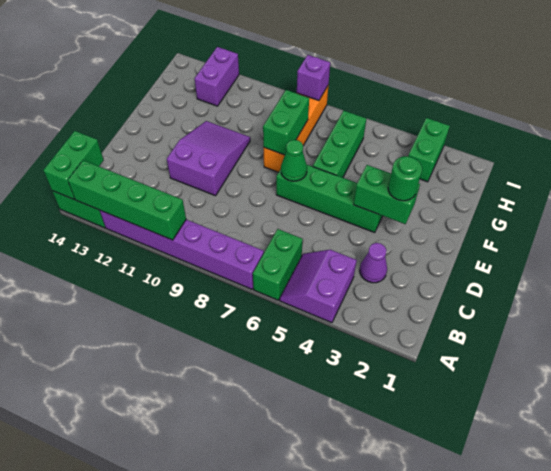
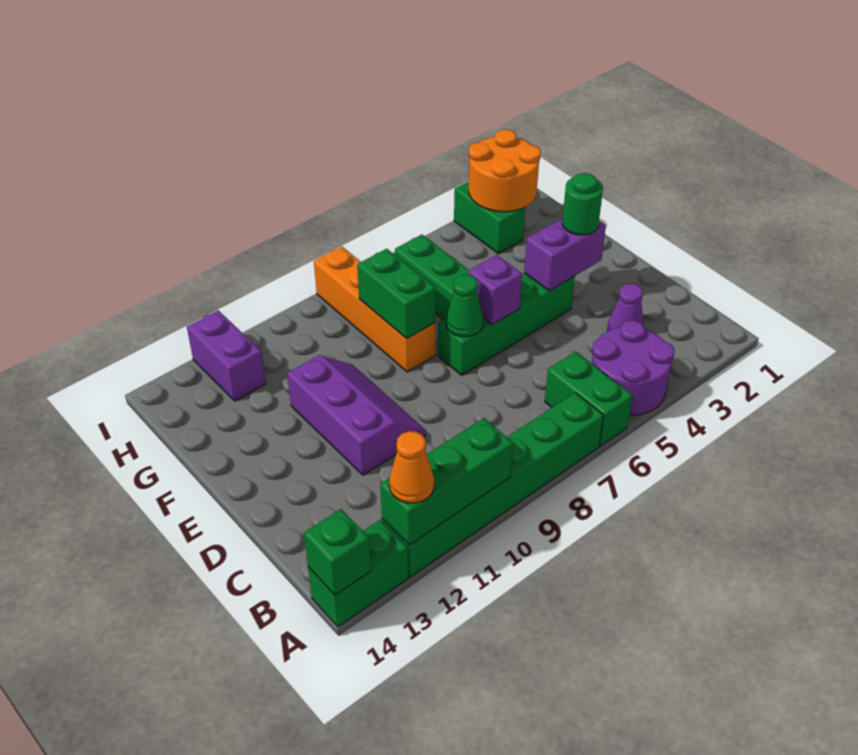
purple 2x2 slope [280,250,357,323] -> purple 2x2 round brick [592,320,674,415]
purple 1x6 brick [100,211,264,289] -> green 1x6 brick [382,393,604,577]
green 1x4 brick [68,160,186,240] -> green 1x3 brick [380,418,513,545]
none -> orange 1x1 cone [389,431,434,503]
green 1x2 brick [43,131,104,199] -> green 1x1 brick [304,509,371,595]
purple 2x3 slope [167,121,250,196] -> purple 2x3 slope turned to [287,355,426,475]
green 1x2 brick [353,165,420,224] -> purple 1x2 brick [524,218,606,291]
none -> orange 2x2 round brick [469,129,541,212]
purple 1x1 brick [297,55,330,100] -> purple 1x1 brick moved to [469,255,522,325]

